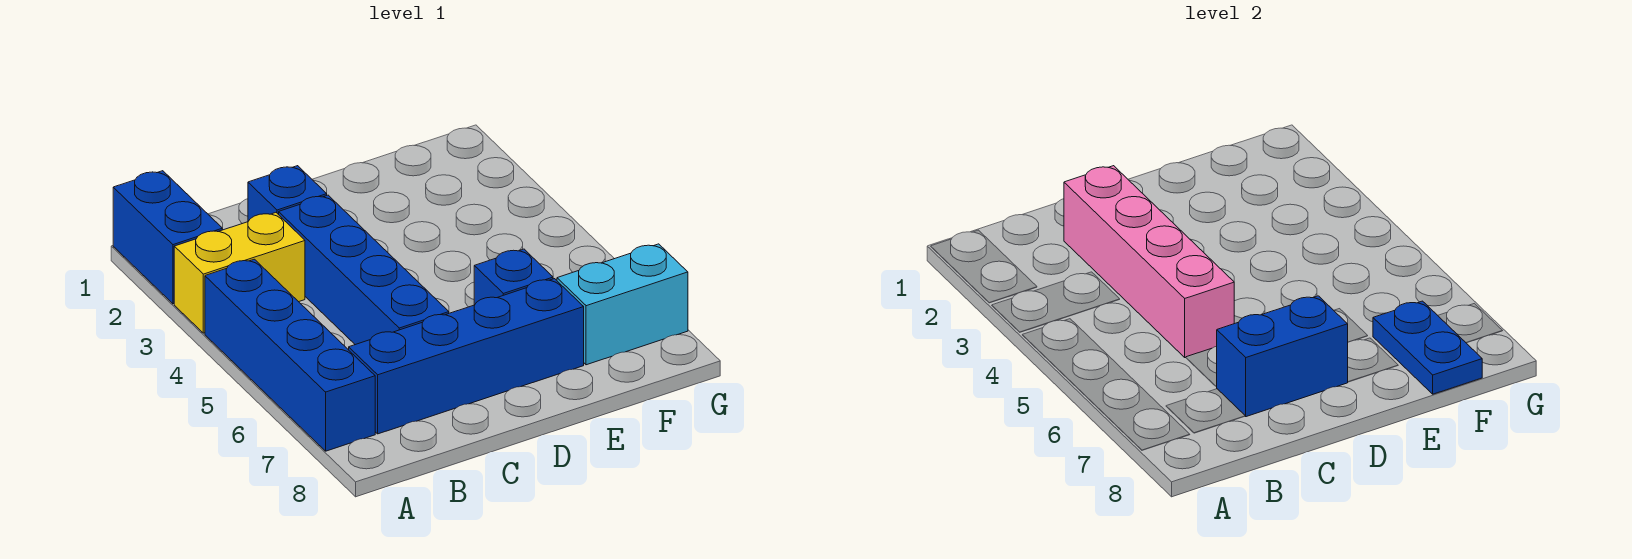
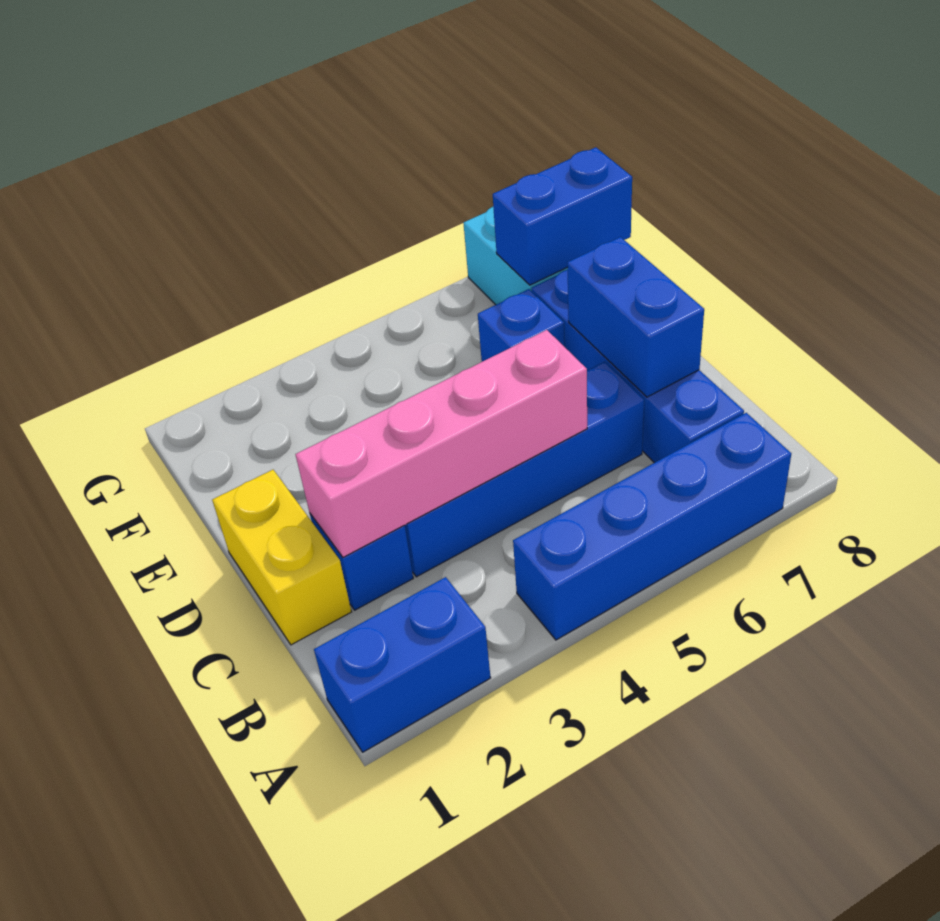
yellow 1x2 brick [174,213,305,333] -> yellow 1x2 brick moved to [212,470,351,645]
blue 1x2 plate [1373,301,1482,394] -> blue 1x2 brick [493,147,632,285]

